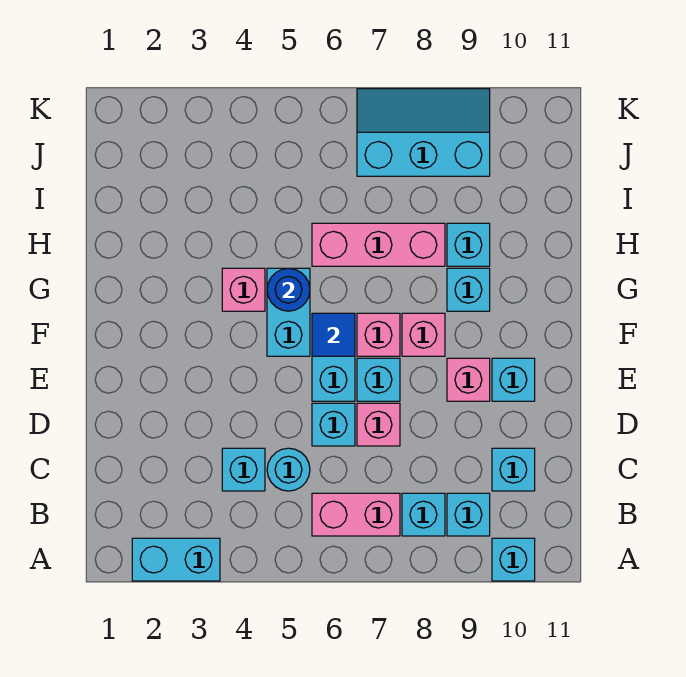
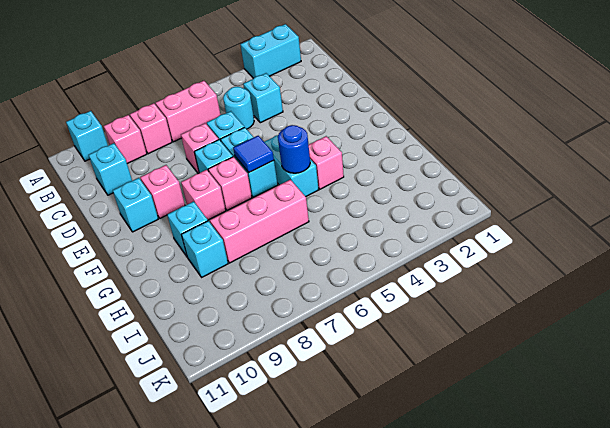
cyan 1x1 brick [402,493,445,536] -> pink 1x1 brick [130,103,172,154]
cyan 1x1 brick [447,493,490,536] -> pink 1x1 brick [104,115,147,164]
cyan 2x3 slope [357,89,490,176] -> none

